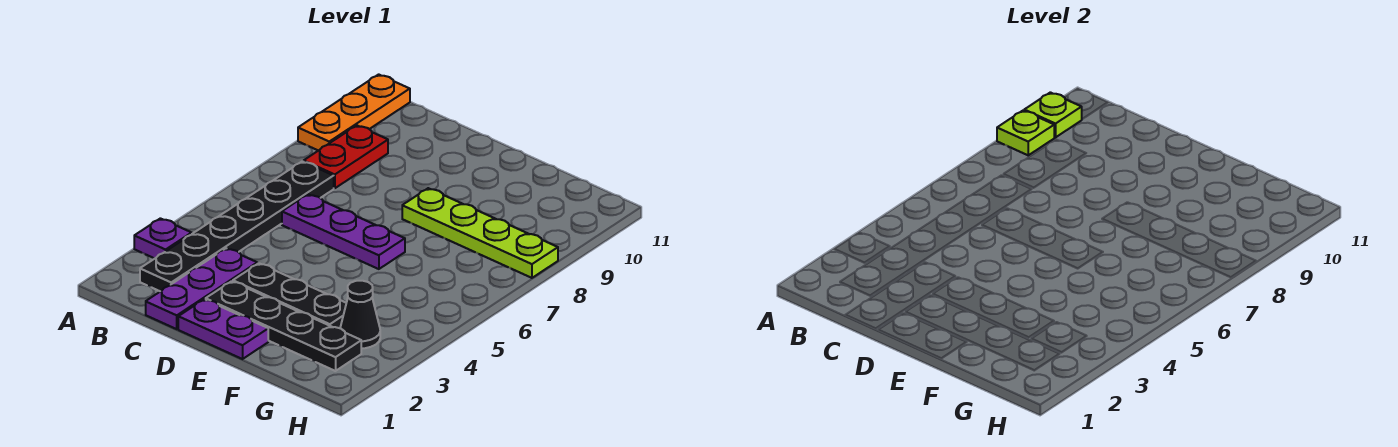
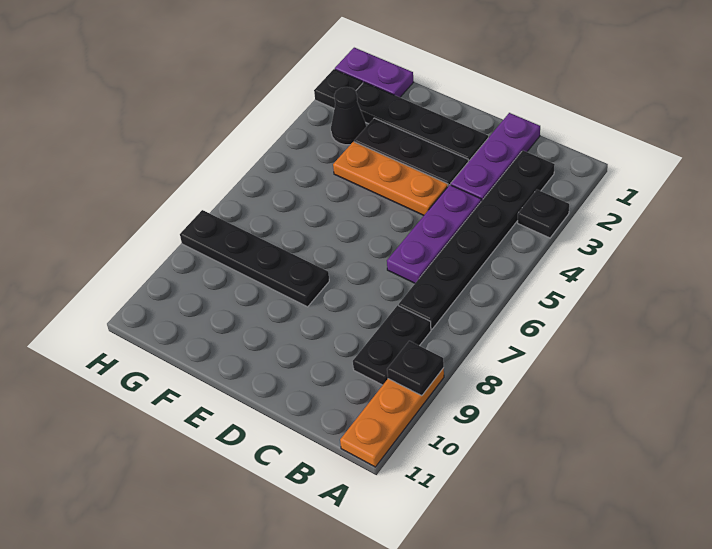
purple 1x1 plate [134,218,192,259] -> black 1x1 plate [518,190,569,238]
lime 1x1 plate [997,111,1054,155] -> black 1x1 plate [387,341,444,396]
lime 1x1 plate [1024,92,1082,137] -> none
red 1x2 plate [304,126,388,188] -> black 1x2 plate [353,305,431,385]
purple 1x3 plate [282,194,405,269] -> purple 1x3 plate turned to [387,185,481,283]
purple 1x2 plate [178,299,268,359] -> purple 1x2 plate moved to [335,48,413,97]
none -> orange 1x3 plate [333,142,448,215]
lime 1x4 plate [402,188,558,278] -> black 1x4 plate [180,210,329,307]
none -> black 1x1 plate [314,69,363,108]

